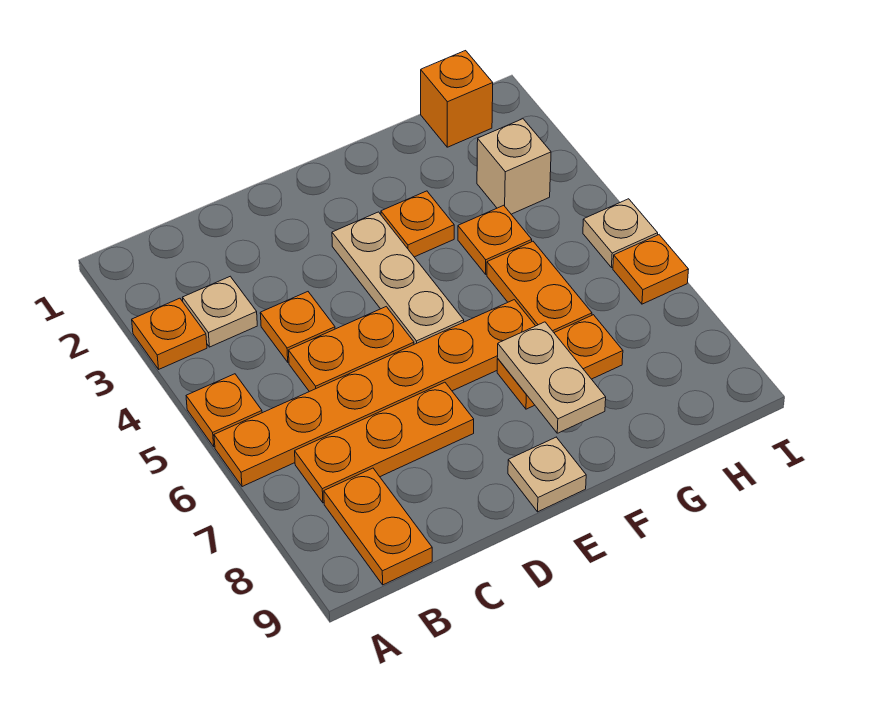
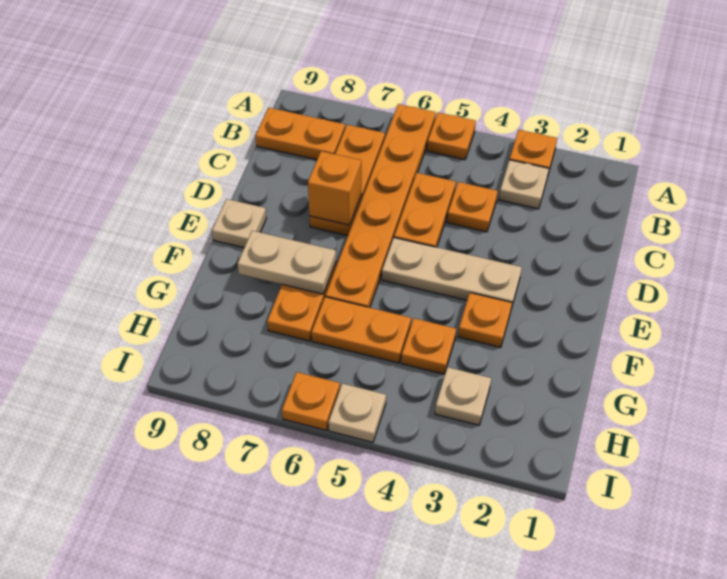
orange 1x1 brick [421,51,493,147] -> orange 1x1 brick moved to [308,151,361,225]
tan 1x1 brick [477,119,551,214] -> tan 1x1 plate [435,367,491,425]

